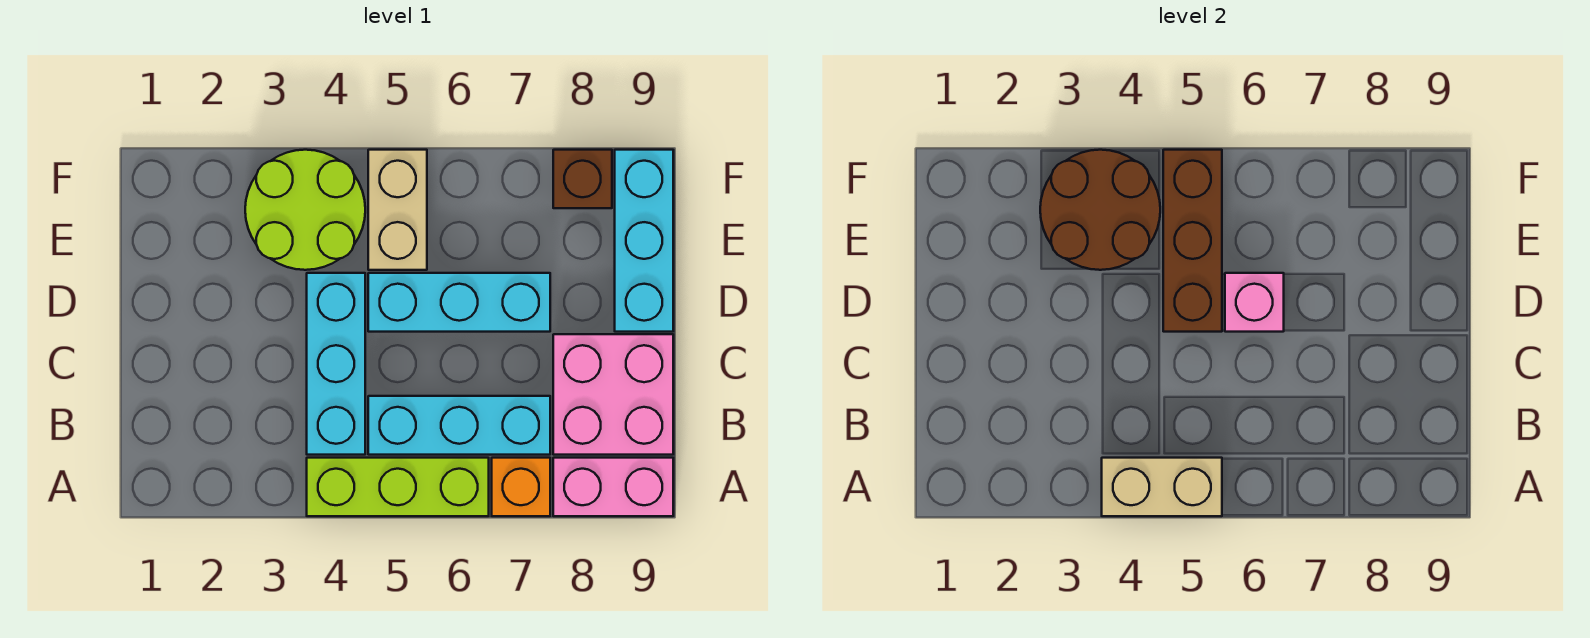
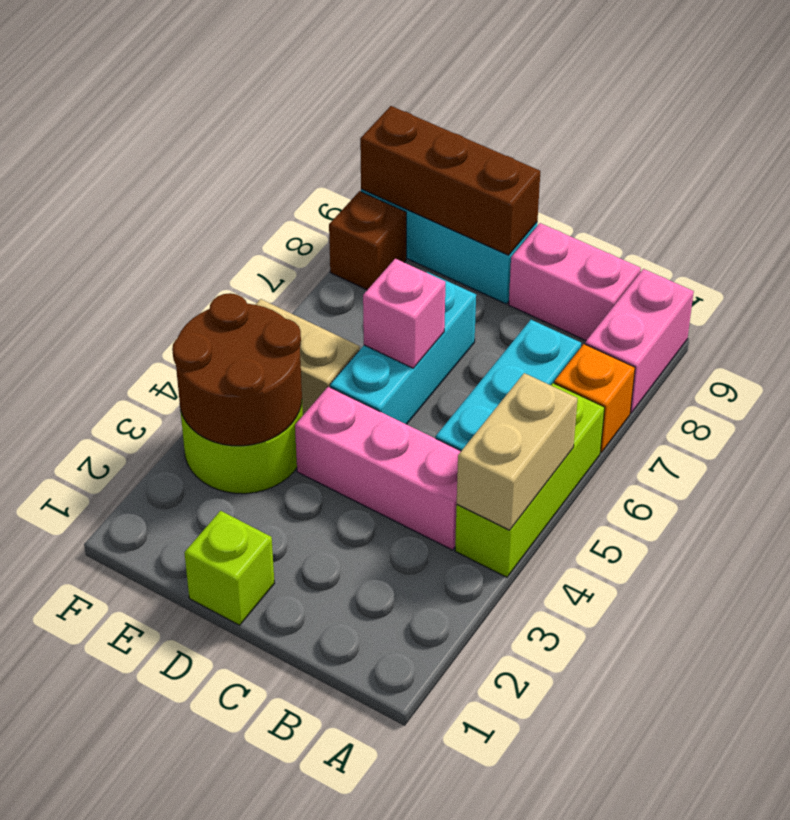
cyan 1x3 brick [307,273,365,455] -> pink 1x3 brick [295,387,461,550]
pink 2x2 brick [553,334,673,455] -> pink 1x2 brick [509,223,641,340]
none -> lime 1x1 brick [184,511,274,625]
brown 1x3 brick [1163,150,1222,332] -> brown 1x3 brick moved to [360,106,540,255]

